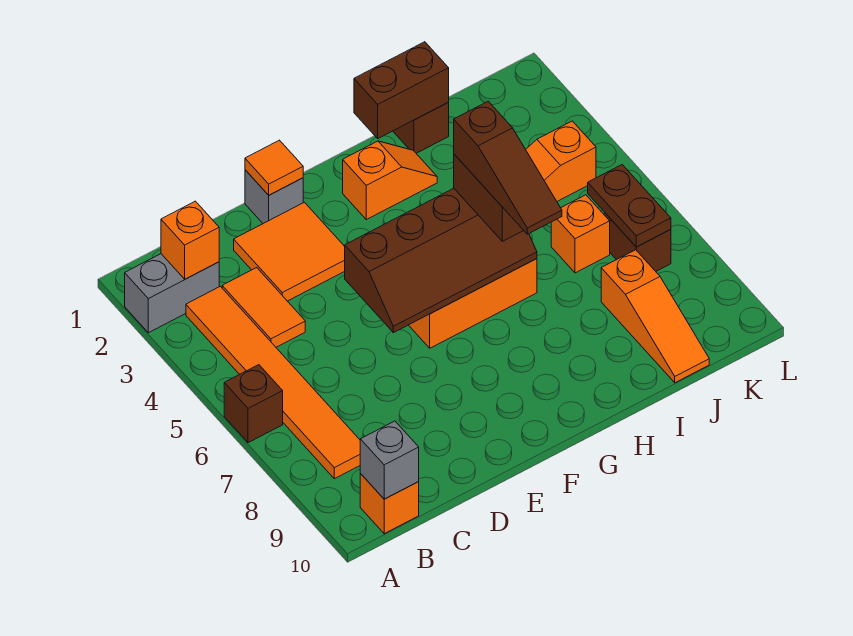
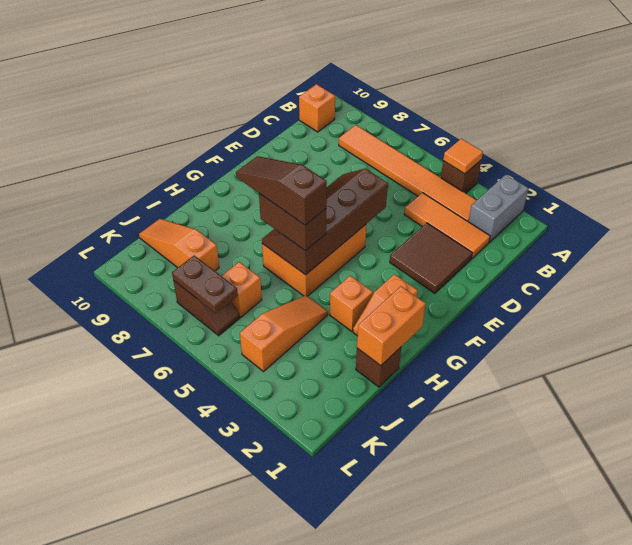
brown 1x1 brick [224,365,283,443] -> brown 1x1 brick moved to [441,160,481,193]
orange 1x1 brick [161,201,219,279] -> orange 1x1 brick moved to [330,276,373,331]
grey 1x1 brick [360,421,419,499] -> none
orange 1x2 tile [222,268,305,347] -> orange 1x3 tile [404,193,490,259]
orange 2x2 tile [234,202,345,301] -> brown 2x2 tile [390,223,472,293]
grey 1x1 brick [245,170,303,223] -> none
orange 1x1 tile [245,140,303,195] -> orange 1x1 tile moved to [443,139,483,174]
brown 1x2 brick [354,42,449,138] -> orange 1x2 brick [357,286,425,366]

